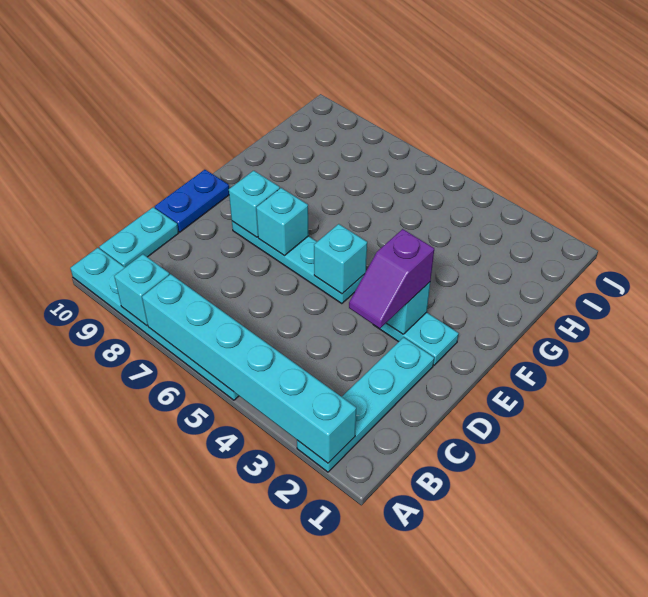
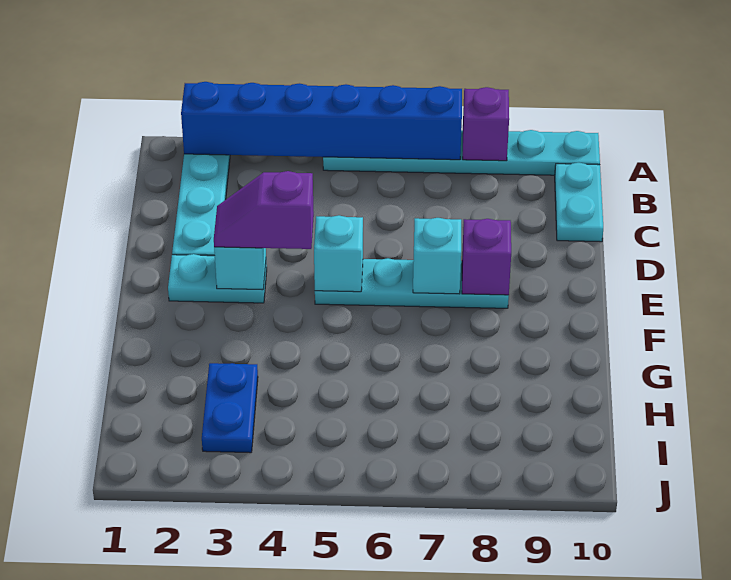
cyan 1x6 brick [142,274,356,463] -> blue 1x6 brick [181,82,462,160]
cyan 1x1 brick [114,254,170,326] -> purple 1x1 brick [463,87,509,161]
purple 1x2 slope [349,229,434,329] -> purple 1x2 slope turned to [214,171,314,249]
blue 1x2 plate [155,170,229,232] -> blue 1x2 plate moved to [202,363,258,453]
cyan 1x1 brick [229,171,280,237] -> purple 1x1 brick [462,219,511,295]

